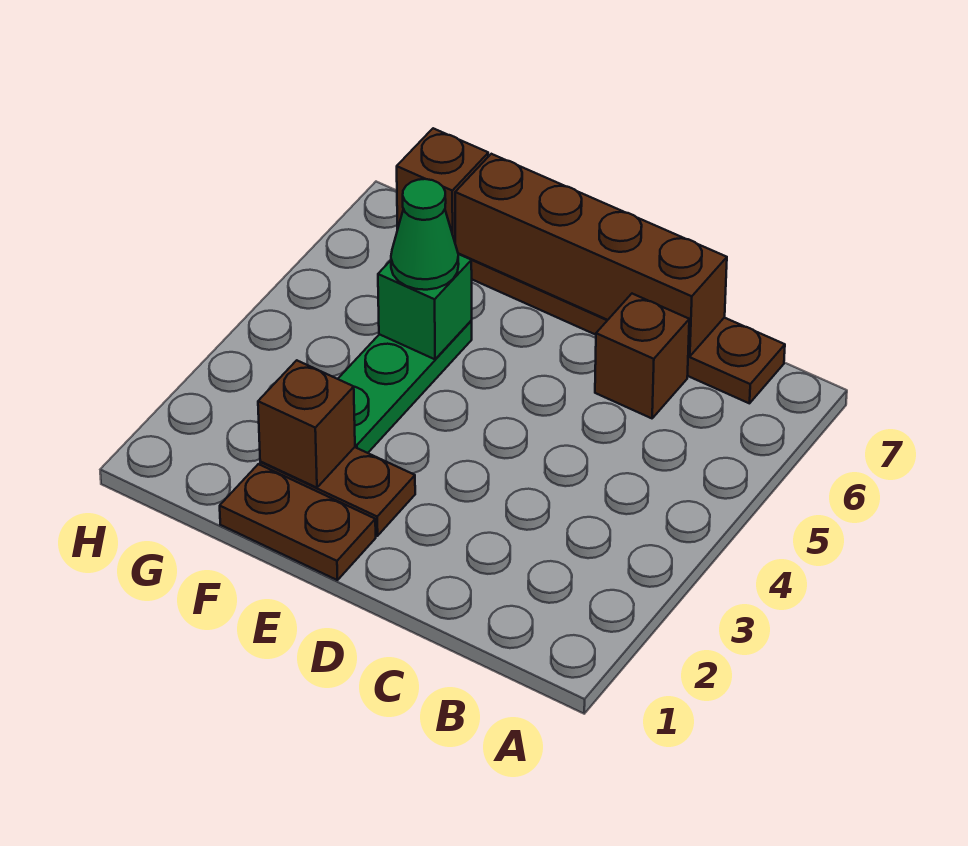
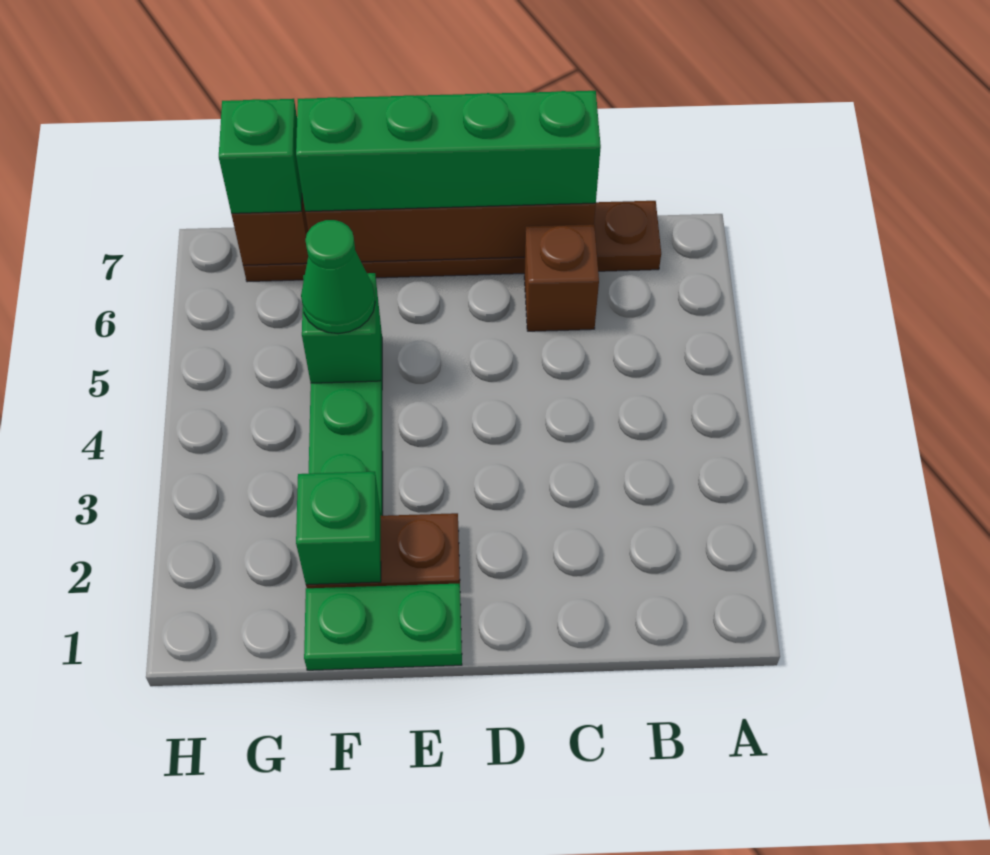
none -> green 1x4 brick [296,91,601,211]
brown 1x2 plate [220,464,376,580] -> green 1x2 plate [304,583,462,670]
brown 1x1 brick [258,360,355,488] -> green 1x1 brick [296,472,381,585]
none -> green 1x1 brick [219,99,302,213]

